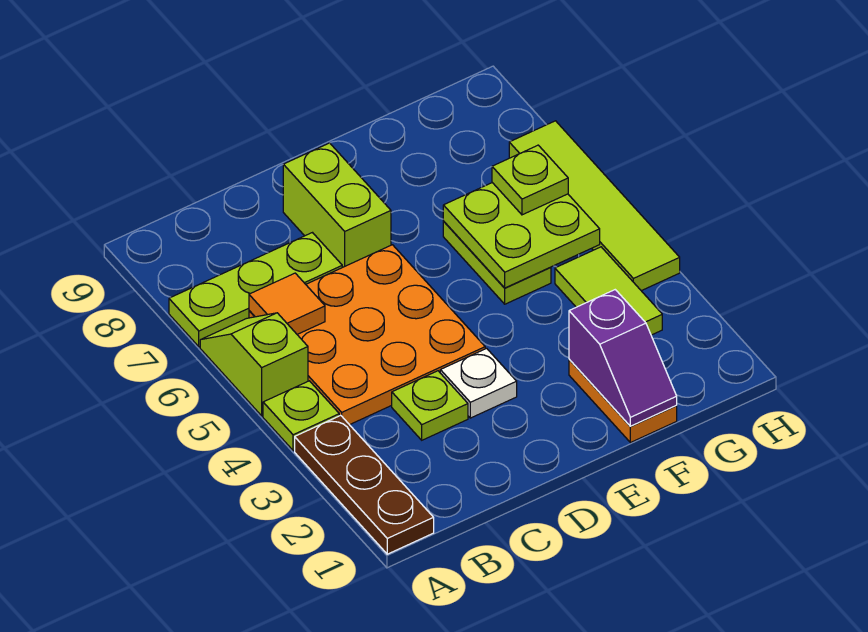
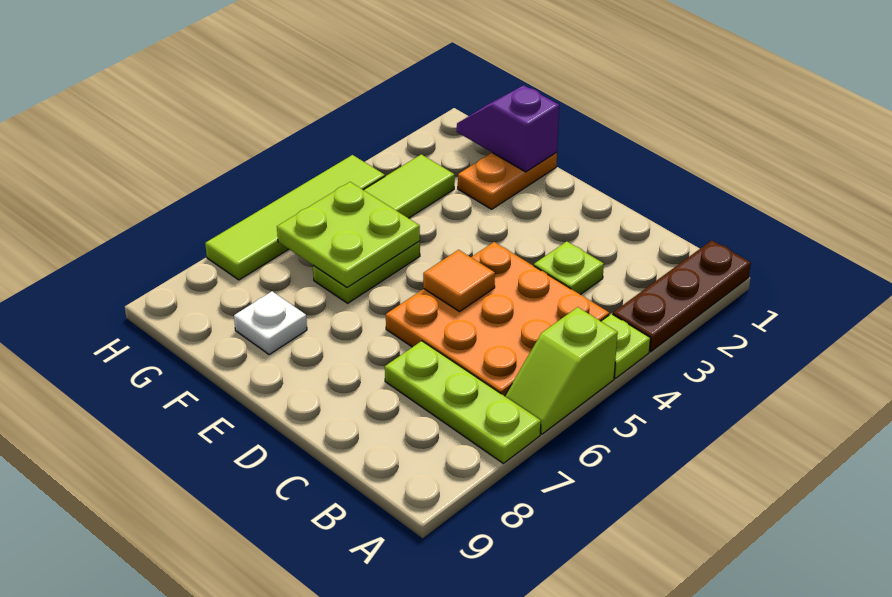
orange 1x1 tile [249,273,325,334] -> orange 1x1 tile moved to [423,250,495,312]
white 1x1 plate [440,348,517,418] -> white 1x1 plate moved to [234,291,307,354]
lime 1x2 brick [283,143,391,267] -> none
purple 1x2 slope [569,290,677,426] -> purple 1x2 slope turned to [457,85,559,172]
lime 1x1 plate [492,145,568,215] -> none

